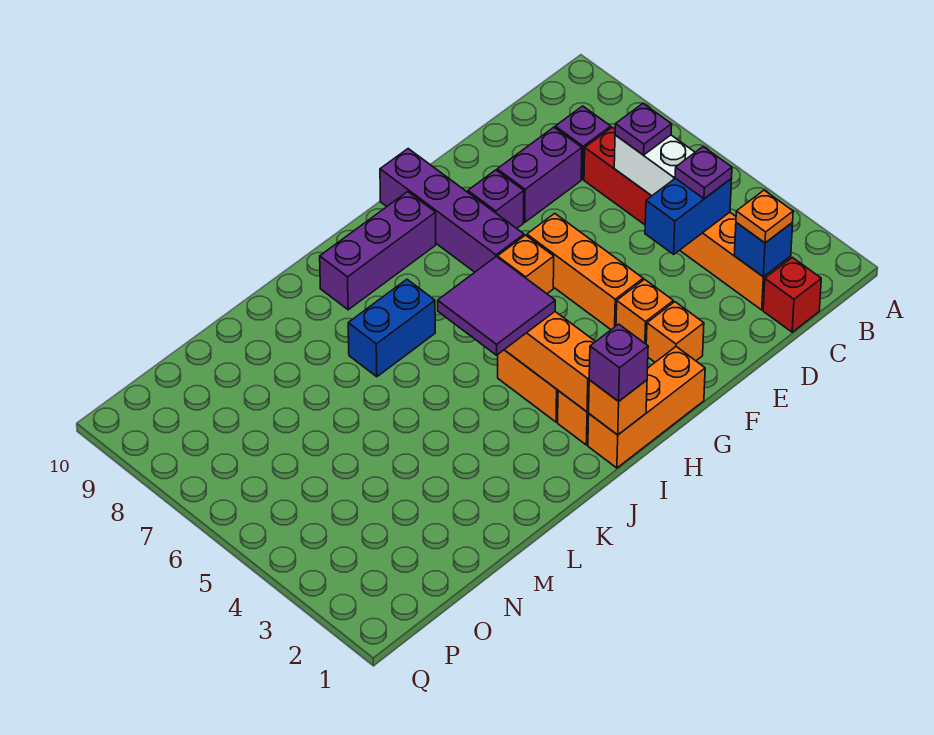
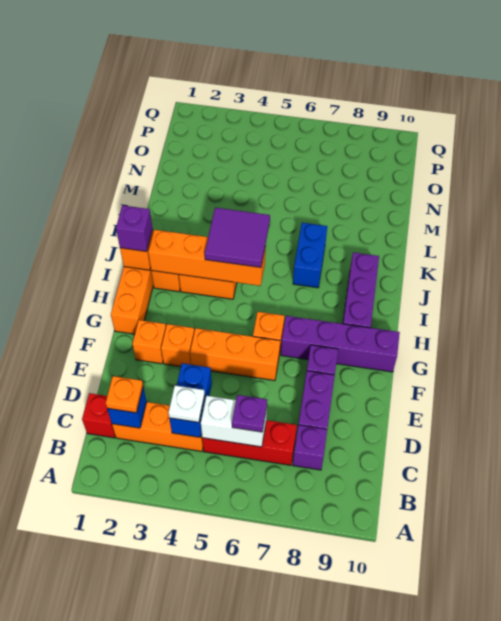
purple 1x1 plate [675,147,732,199] -> white 1x1 plate [169,386,205,422]

